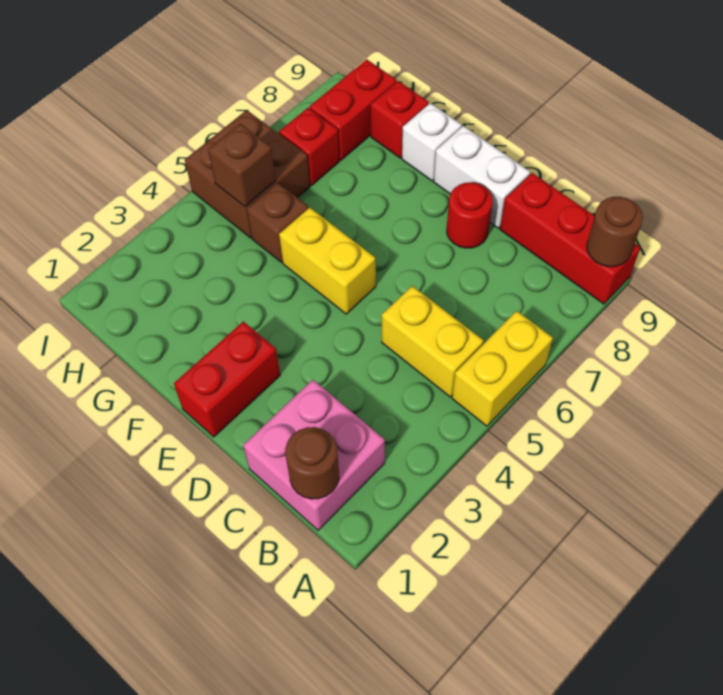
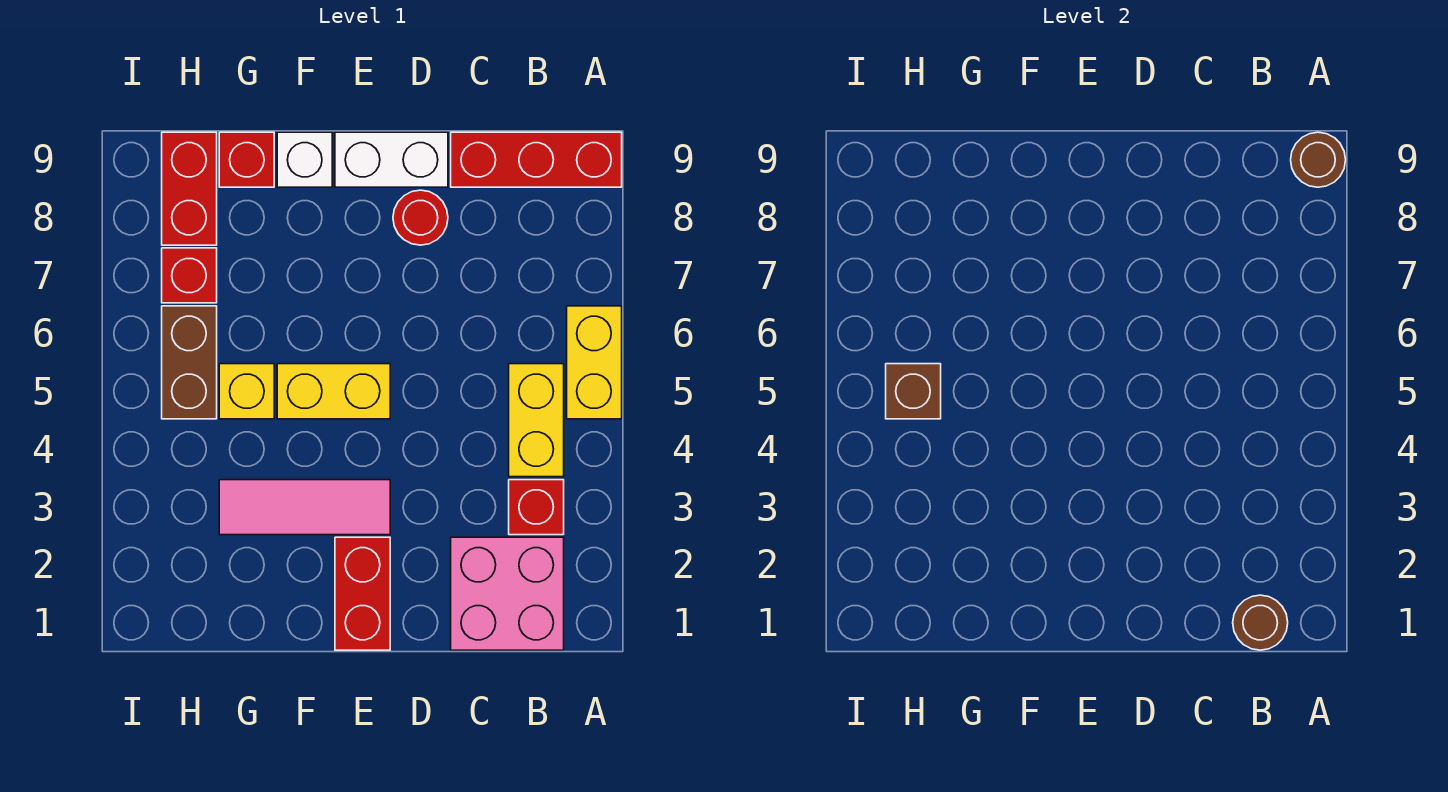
none -> red 1x1 brick [509,480,564,535]
yellow 1x2 brick [382,286,484,397] -> yellow 1x2 brick turned to [509,364,564,477]
none -> pink 1x3 tile [219,480,390,535]
brown 1x1 brick [247,183,308,262] -> yellow 1x1 brick [219,364,274,419]
brown 2x2 brick [185,110,310,238] -> brown 1x2 brick [162,306,217,419]

